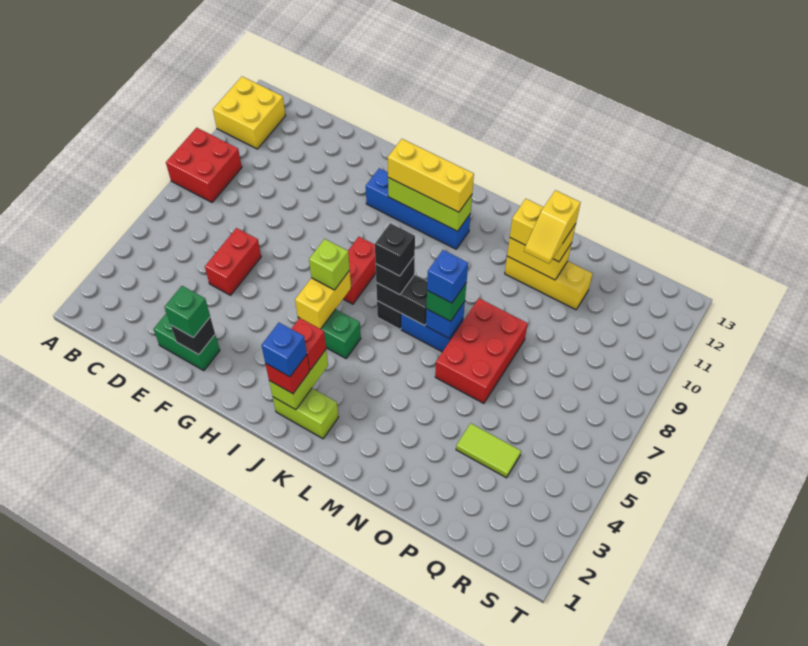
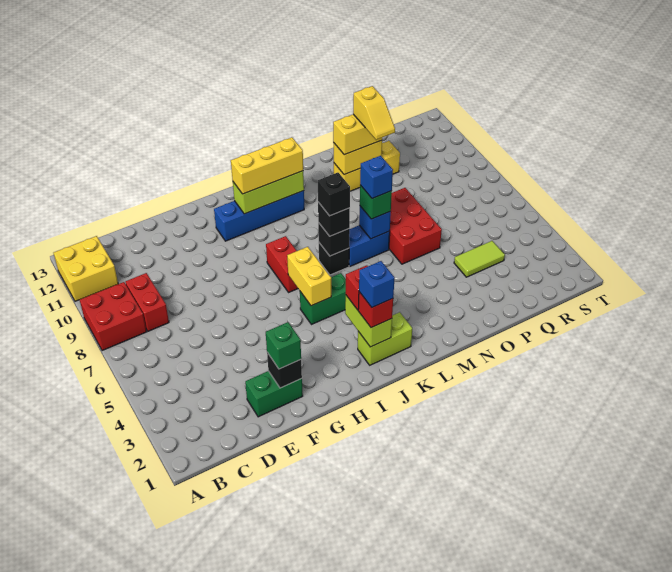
red 1x2 brick [205,228,261,295] -> red 1x2 brick moved to [125,273,169,331]
lime 1x1 brick [309,239,350,290] -> none
black 1x2 brick [376,275,427,326] -> black 1x1 brick [318,223,350,256]

